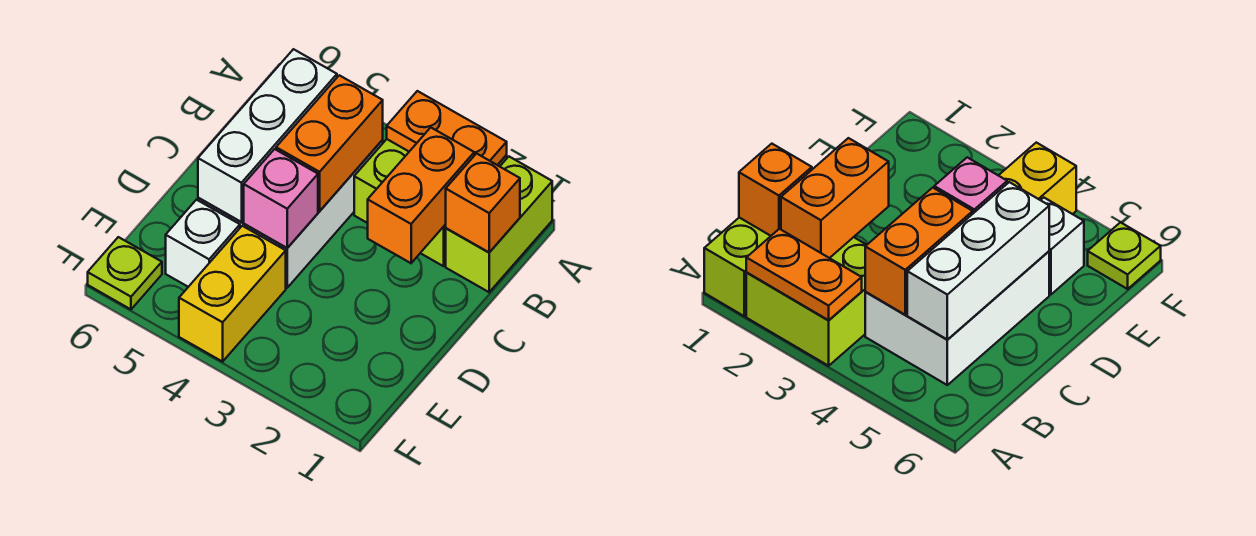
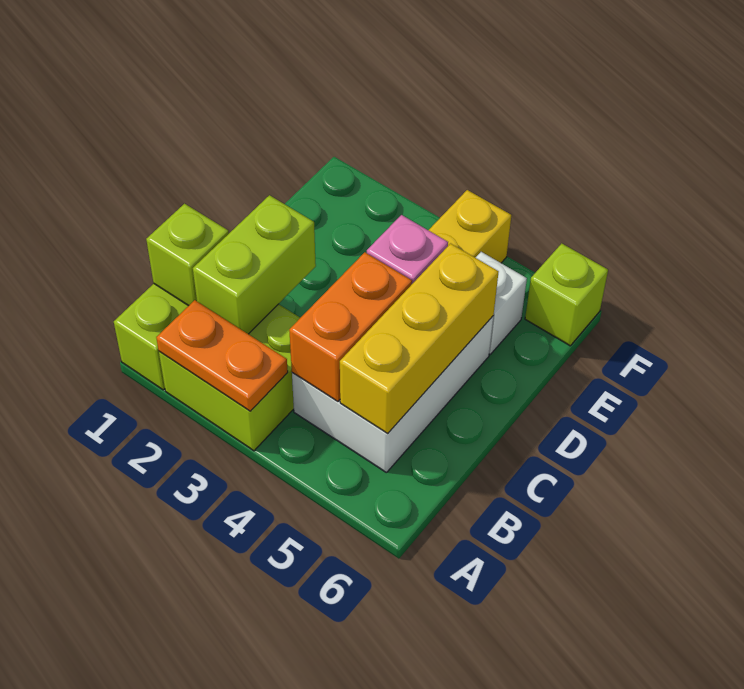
orange 1x1 brick [445,154,520,252] -> lime 1x1 brick [146,204,229,306]
orange 1x2 brick [368,128,474,263] -> lime 1x2 brick [193,195,316,334]
white 1x3 brick [198,49,337,222] -> yellow 1x3 brick [340,243,498,434]
lime 1x1 plate [88,237,162,309] -> lime 1x1 brick [525,243,608,346]

